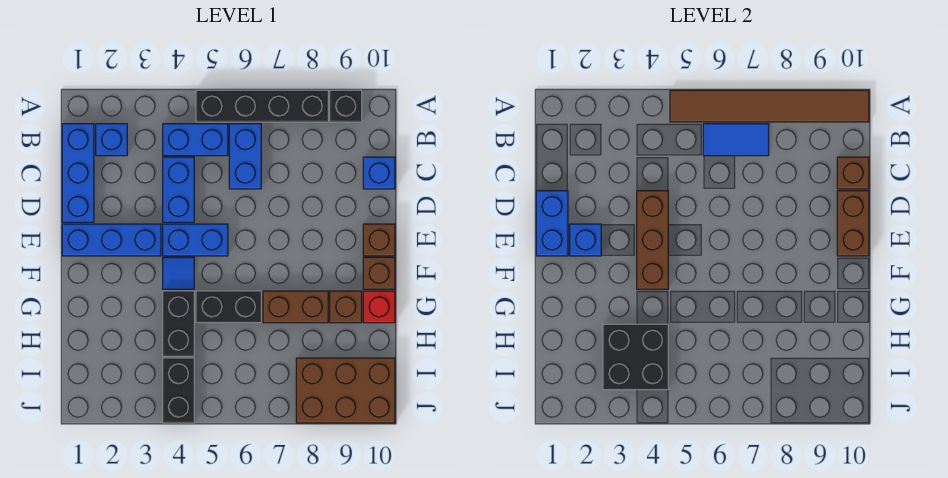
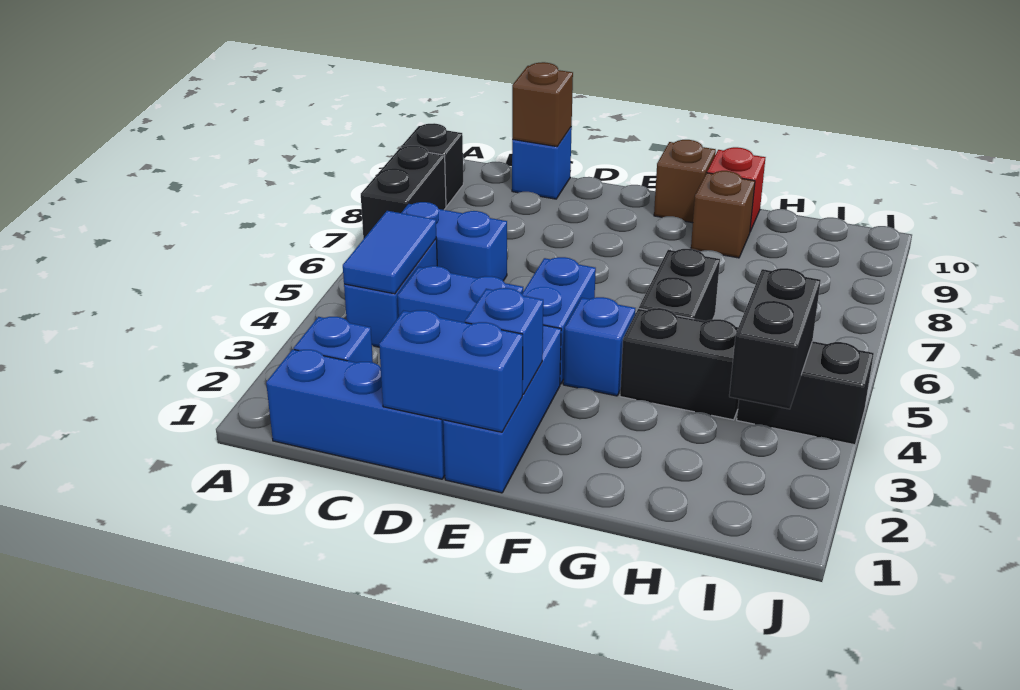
black 1x4 brick [196,90,328,122] -> black 1x2 brick [361,146,446,239]
brown 1x6 tile [670,90,869,122] -> none
blue 1x2 tile [703,124,769,156] -> blue 1x2 tile moved to [343,211,436,294]
brown 1x3 brick [637,191,668,289] -> none
brown 1x2 brick [837,191,869,256] -> none
brown 1x1 brick [363,224,395,256] -> none
blue 1x1 tile [163,257,194,289] -> blue 1x1 brick [563,297,635,396]
brown 1x2 brick [263,291,328,323] -> none
black 2x2 brick [603,324,668,390] -> black 1x2 brick [729,268,821,409]
brown 2x3 brick [296,358,395,423] -> none

